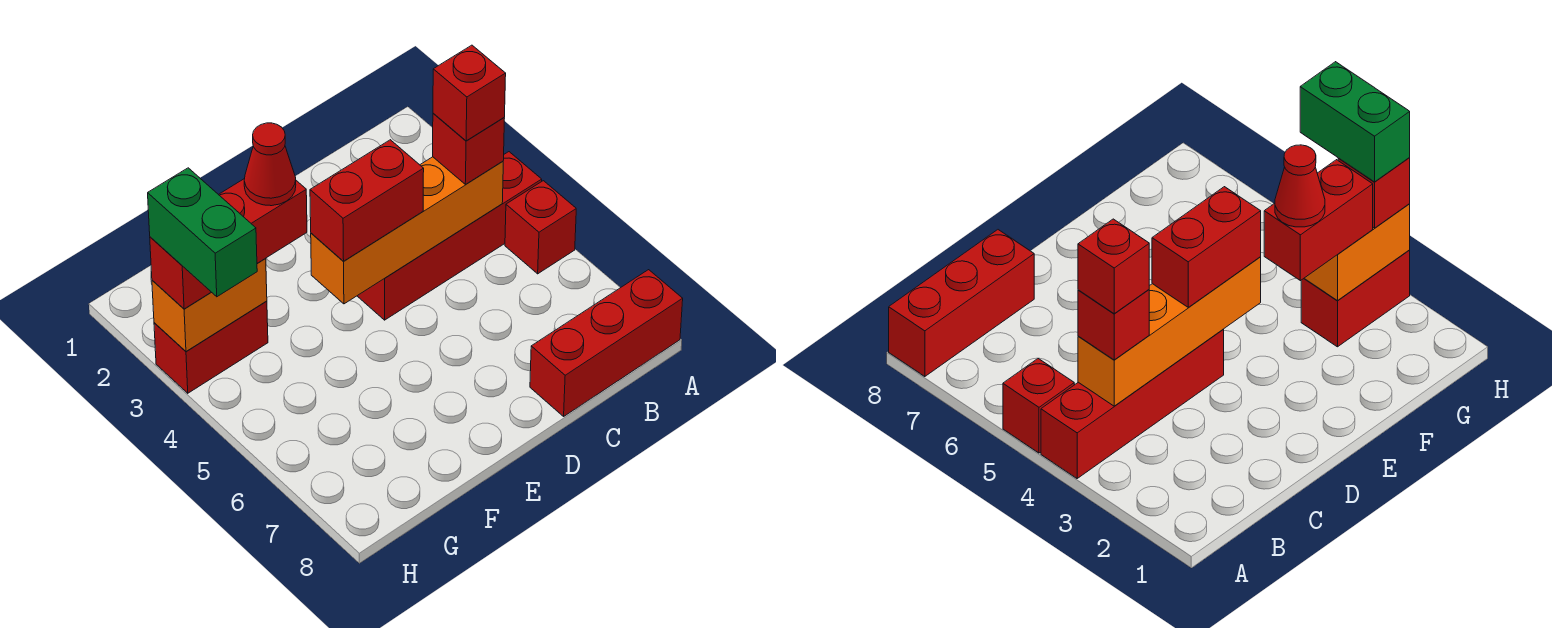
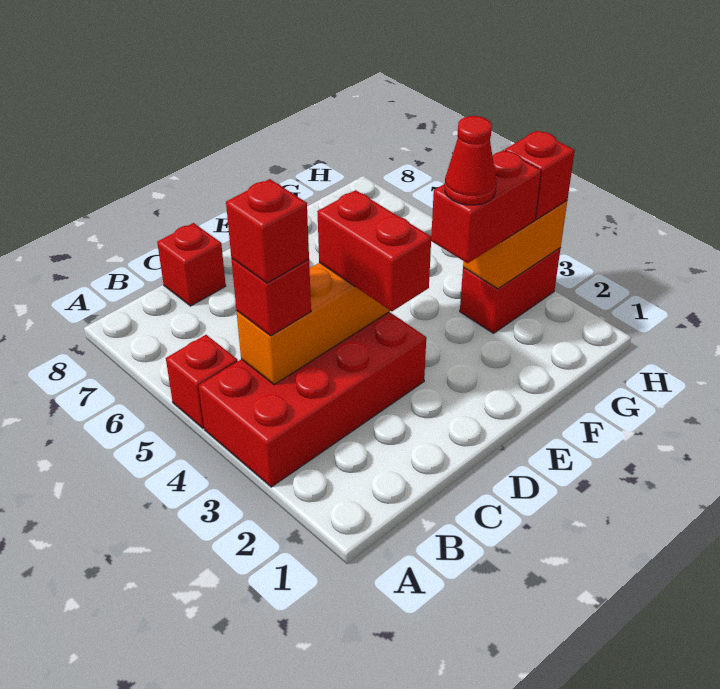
red 1x4 brick [358,152,542,320] -> red 2x4 brick [199,312,426,487]
red 1x3 brick [530,270,683,416] -> red 1x1 brick [157,223,226,306]
red 1x2 brick [310,140,424,261] -> red 1x2 brick turned to [317,190,431,311]
green 1x2 brick [148,168,257,297] -> none

